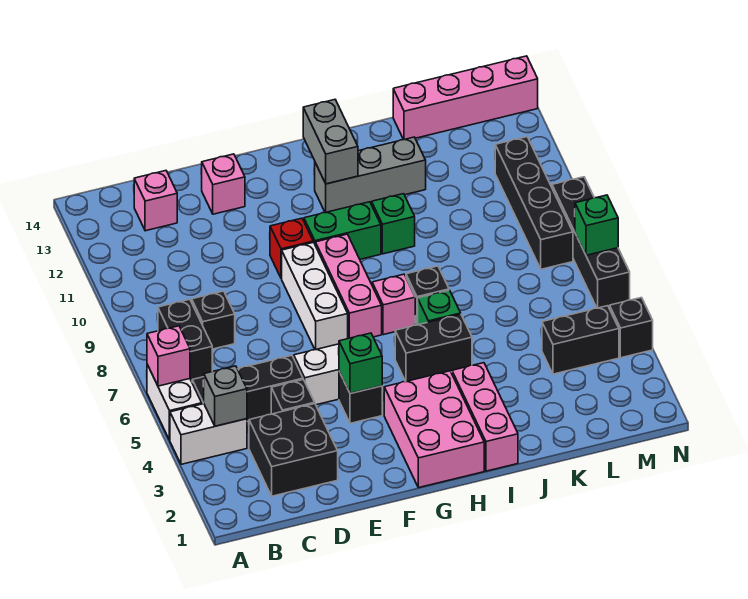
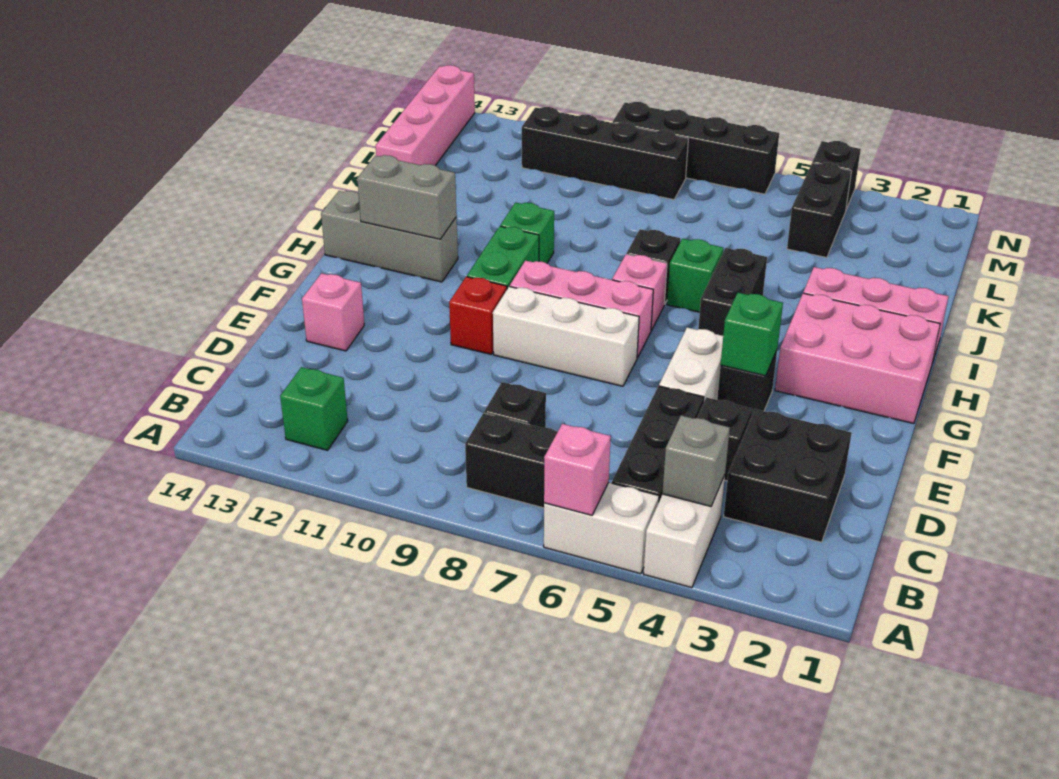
pink 1x1 brick [134,171,177,231] -> none
grey 1x3 brick [315,137,426,213] -> grey 1x3 brick turned to [321,191,458,282]
green 1x1 brick [575,195,618,255] -> green 1x1 brick moved to [280,367,348,450]

